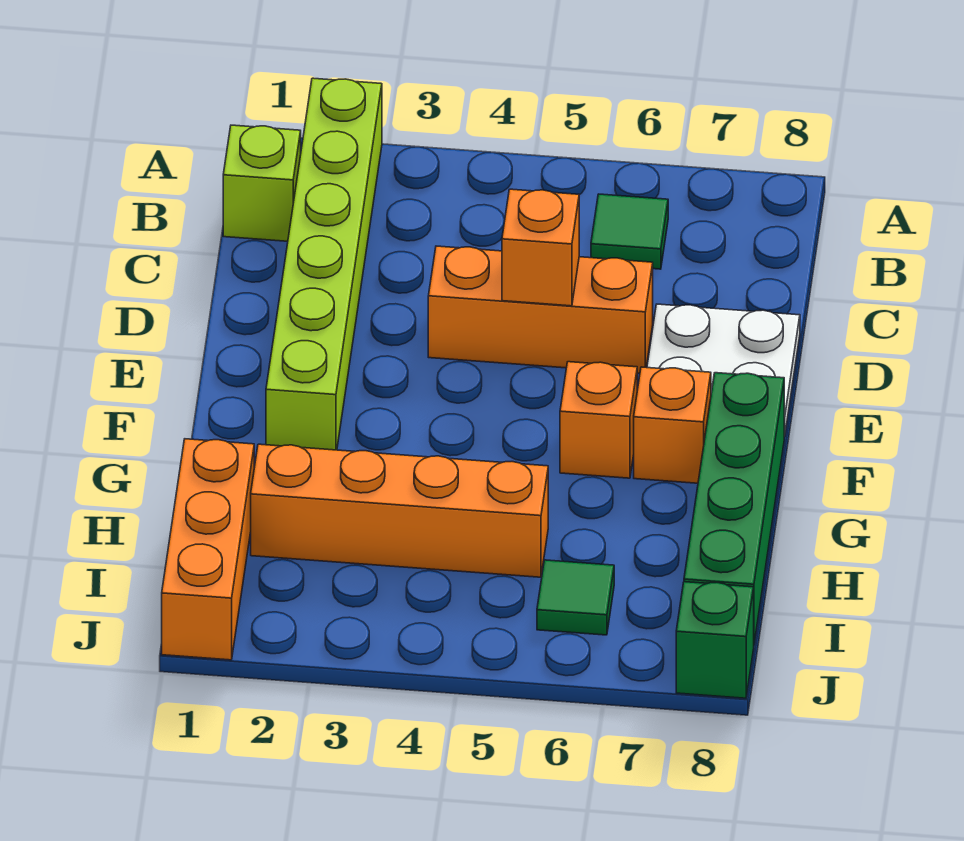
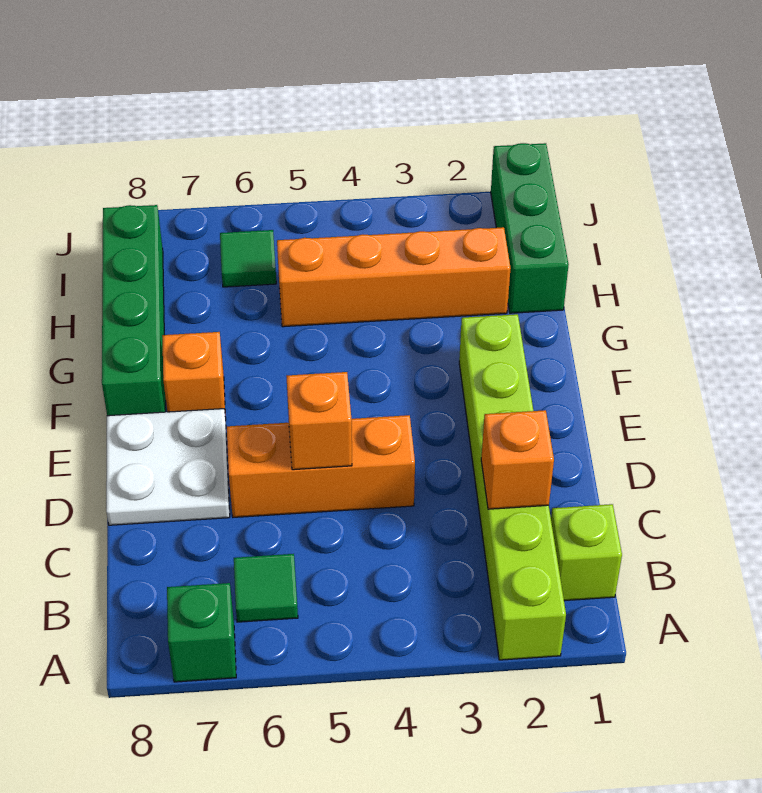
orange 1x1 brick [560,362,637,478] -> orange 1x1 brick moved to [481,410,554,509]
orange 1x3 brick [162,439,254,660] -> green 1x3 brick [491,143,569,313]
green 1x1 brick [676,582,754,698] -> green 1x1 brick moved to [167,583,236,682]

